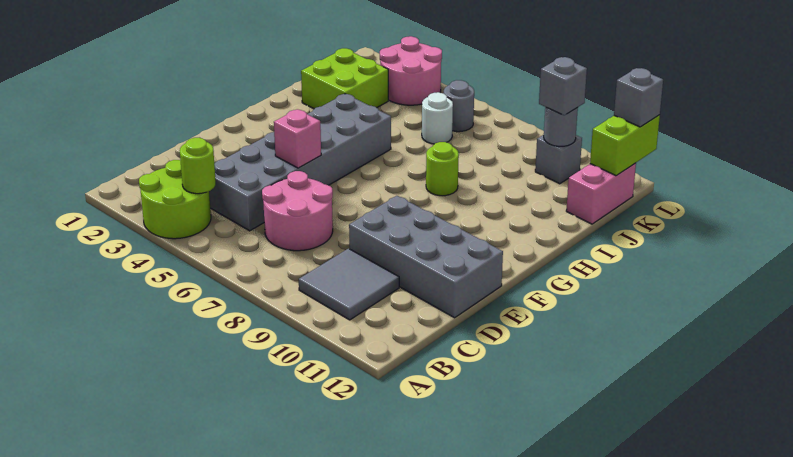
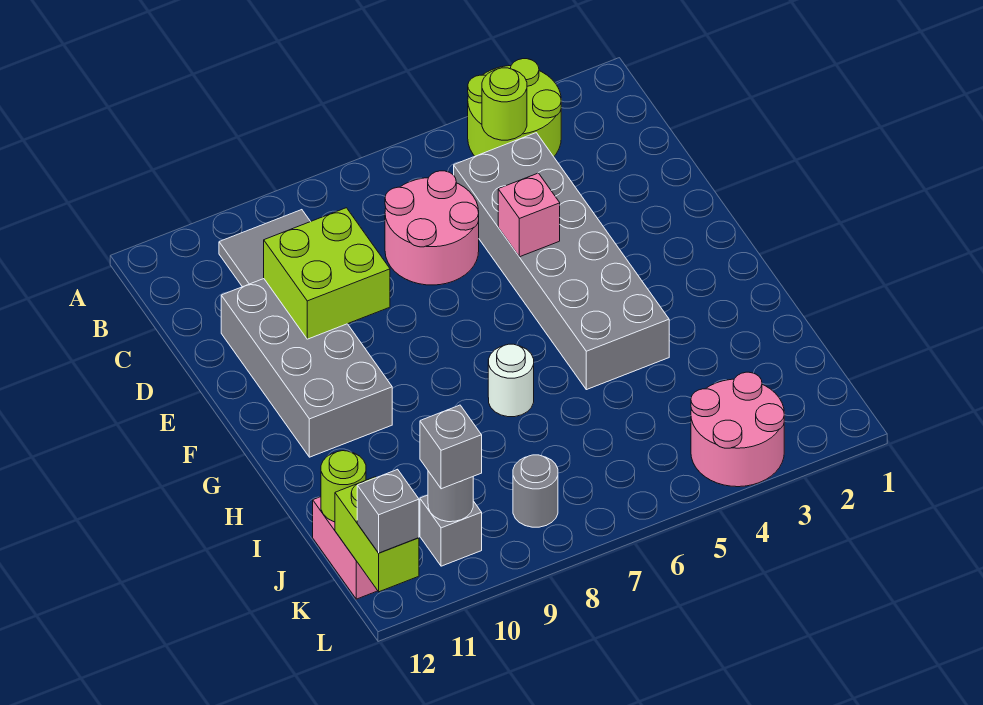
grey 2x4 brick [349,196,503,318] -> grey 2x4 brick turned to [221,279,392,457]
lime 1x1 round brick [426,142,459,196] -> lime 1x1 round brick moved to [321,451,366,522]
lime 2x2 brick [301,48,388,109] -> lime 2x2 brick moved to [264,208,390,339]
white 1x1 round brick [422,92,453,144] -> white 1x1 round brick moved to [488,344,534,417]
grey 1x1 round brick [444,80,474,132] -> grey 1x1 round brick moved to [513,455,558,527]

